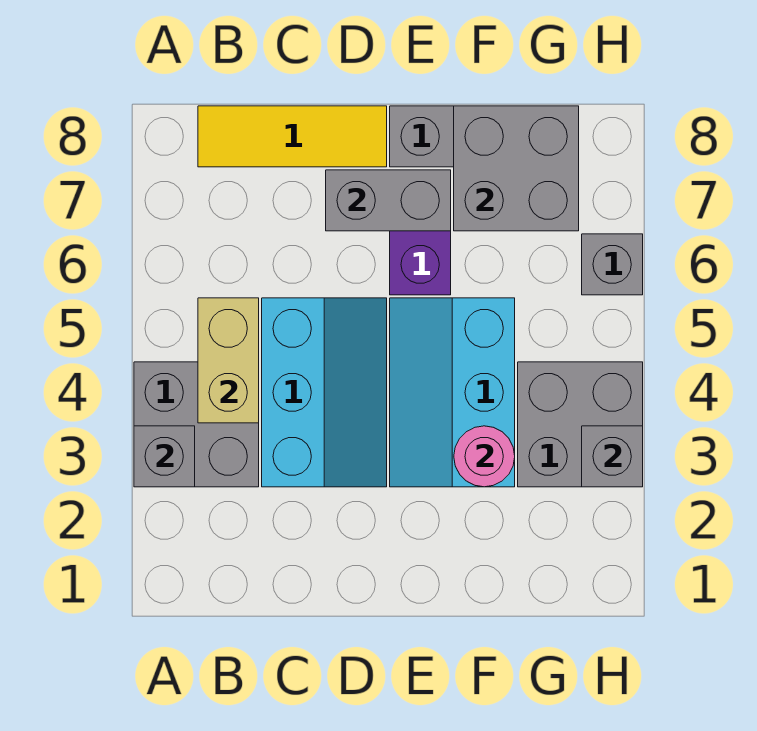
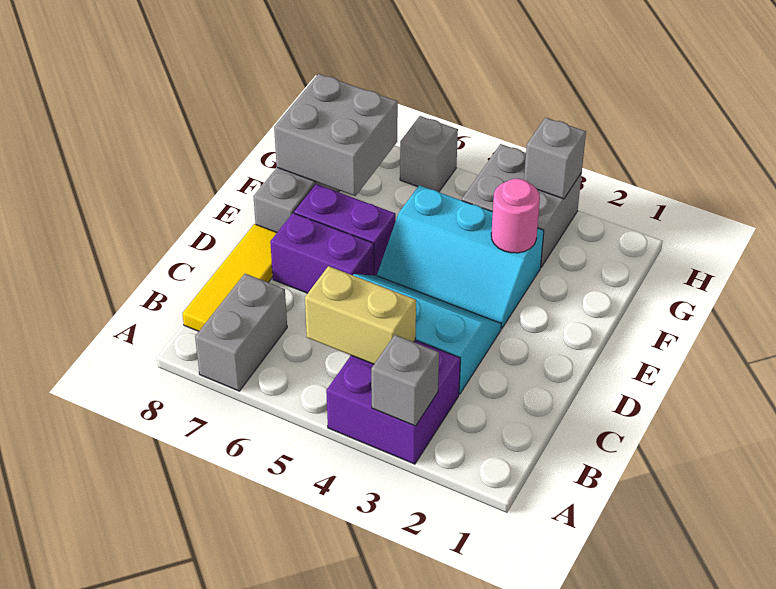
grey 2x2 brick [134,362,259,487] -> purple 2x2 brick [326,340,460,464]
none -> purple 1x2 brick [270,213,374,293]
grey 1x2 brick [326,170,451,231] -> grey 1x2 brick moved to [195,274,287,391]

